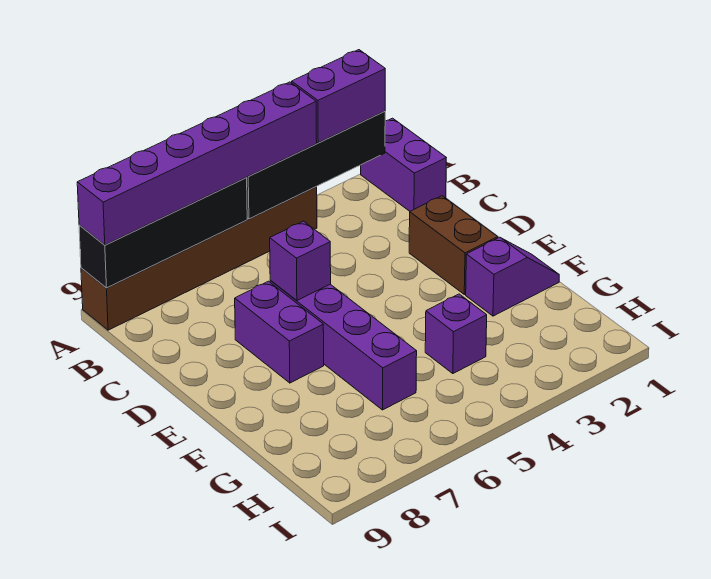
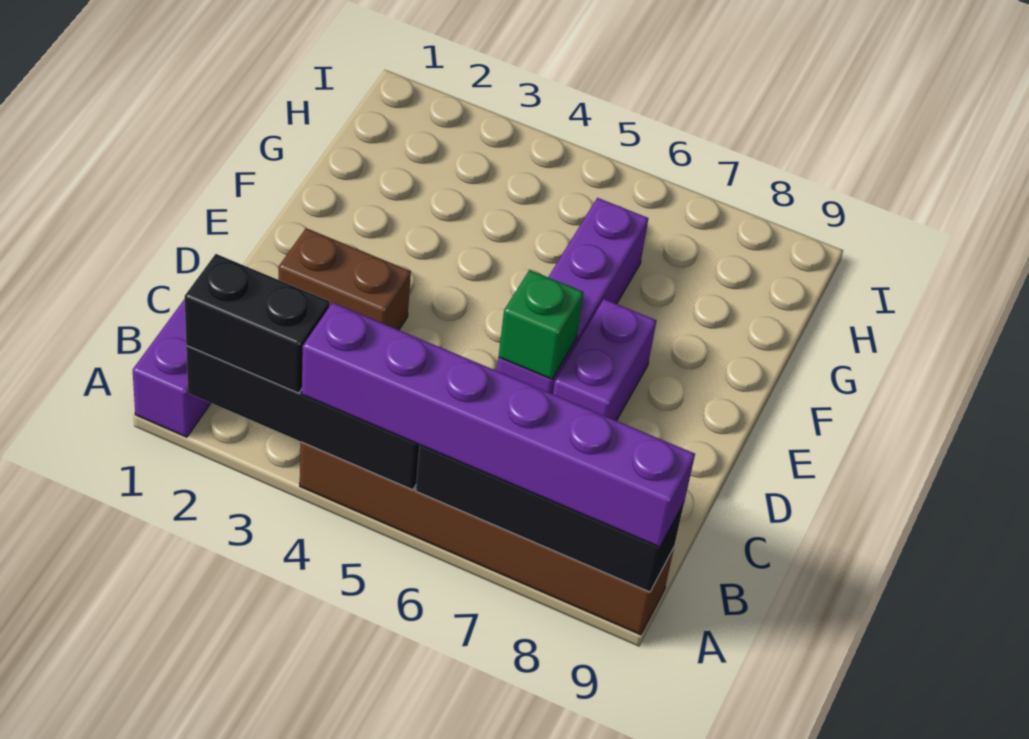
purple 1x2 brick [292,50,385,143] -> black 1x2 brick [185,254,330,393]
brown 1x2 brick [409,196,498,294] -> brown 1x2 brick turned to [279,228,411,330]
purple 1x1 brick [270,221,331,300] -> green 1x1 brick [499,270,583,379]
purple 1x2 slope [466,237,559,316] -> none
purple 1x1 brick [425,294,487,374] -> none

